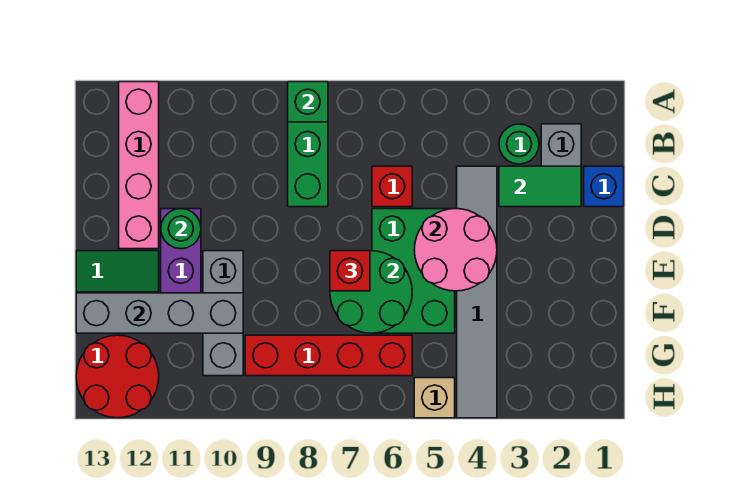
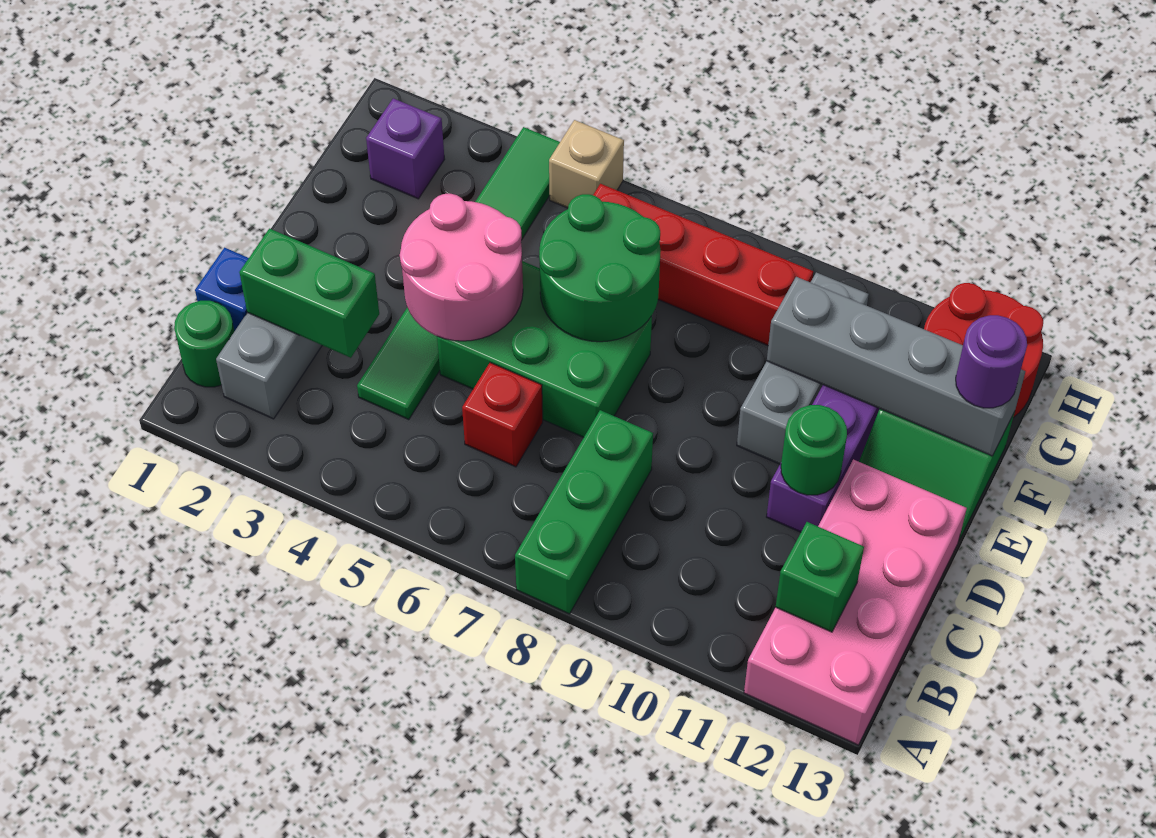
green 1x1 brick [288,82,328,122] -> green 1x1 brick moved to [776,522,864,632]
pink 1x4 brick [119,82,159,249] -> pink 2x4 brick [744,459,967,745]
green 1x1 round brick [499,124,539,164] -> green 1x1 round brick moved to [174,301,235,387]
green 1x2 tile [499,166,581,207] -> green 1x2 brick [239,229,379,358]
grey 1x6 tile [457,166,497,418] -> green 1x6 tile [357,127,560,420]
green 2x3 brick [372,209,455,333] -> green 2x3 brick turned to [437,261,652,438]
red 1x1 brick [330,251,370,291] -> none
none -> purple 1x1 round brick [956,315,1027,408]
none -> purple 1x1 brick [366,98,445,199]

